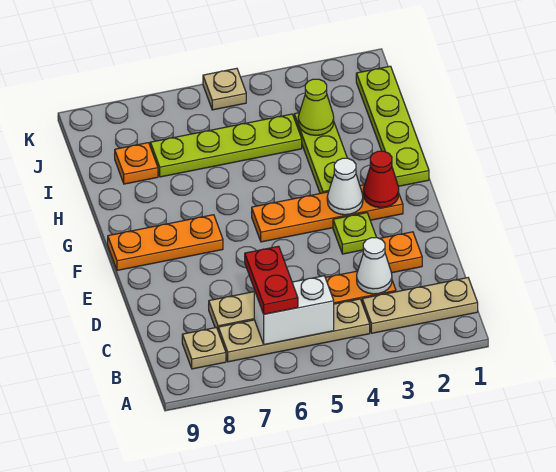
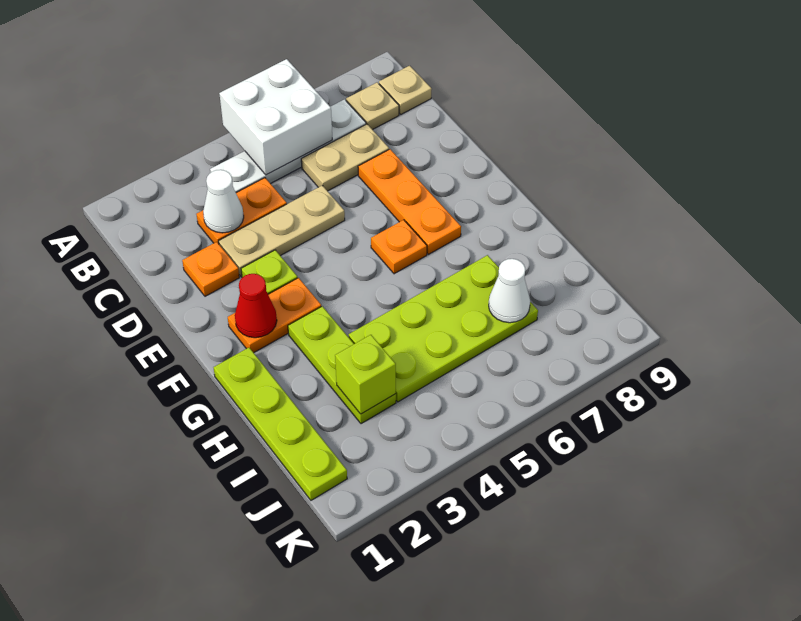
tan 1x3 plate [362,278,478,333] -> tan 1x3 plate moved to [219,185,345,277]
tan 1x4 plate [218,299,370,362] -> white 1x4 plate [210,99,366,193]
white 1x2 brick [254,276,334,345] -> white 2x2 brick [219,59,332,175]
red 1x2 plate [245,246,298,314] -> none
orange 1x4 plate [252,185,403,242] -> orange 1x2 plate [228,278,321,353]
white 1x1 cone [327,158,363,215] -> white 1x1 cone moved to [489,259,530,323]
orange 1x3 plate [108,215,223,270] -> orange 1x3 plate turned to [358,149,461,254]
lime 1x1 cone [298,79,334,135] -> lime 1x1 brick [335,335,396,414]
lime 1x4 plate [150,114,302,177] -> lime 2x4 plate [349,255,538,402]
orange 1x1 plate [115,143,158,184] -> orange 1x1 plate moved to [371,220,427,274]
tan 1x1 plate [203,68,246,110] -> tan 1x1 plate moved to [379,66,432,114]

